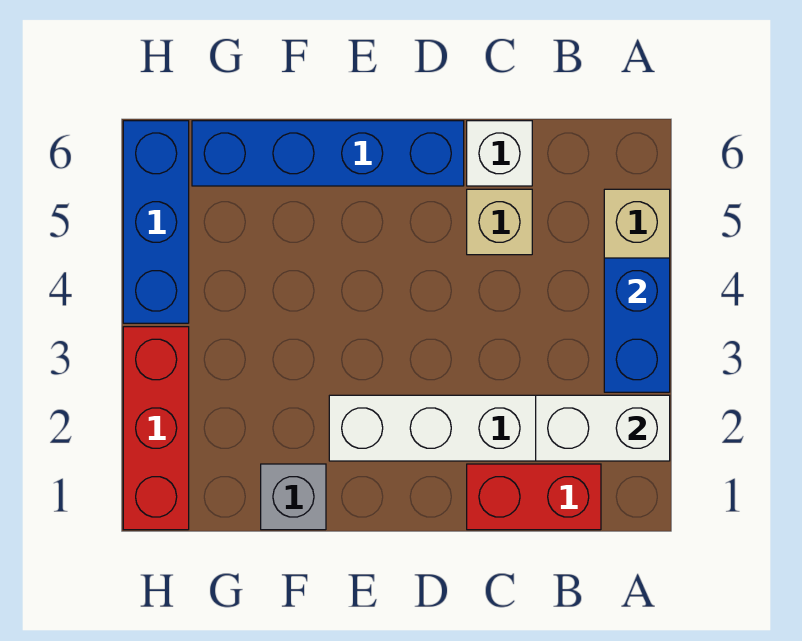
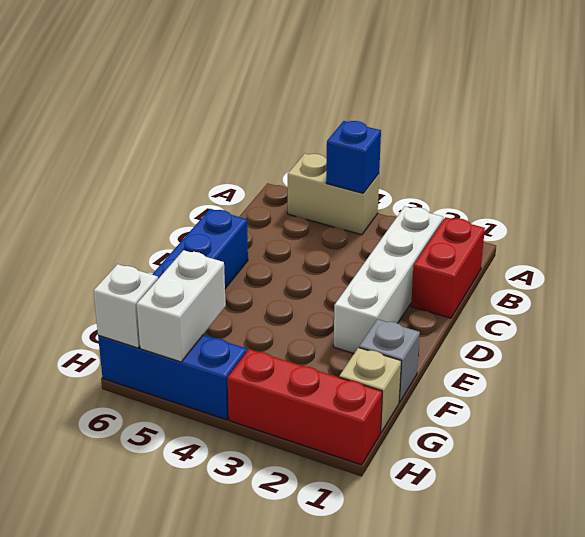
white 1x2 brick [536,395,670,461] -> white 1x2 brick moved to [137,250,226,362]
blue 1x2 brick [604,258,670,392] -> blue 1x1 brick [326,121,381,193]
tan 1x1 brick [467,189,532,255] -> tan 1x1 brick moved to [339,348,401,433]
white 1x1 brick [467,121,532,186] -> white 1x1 brick moved to [93,264,158,348]

